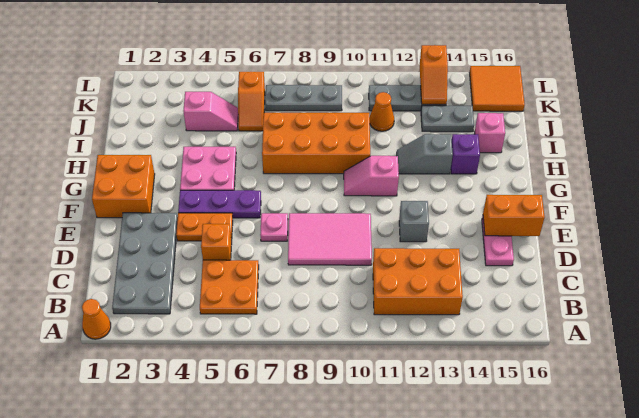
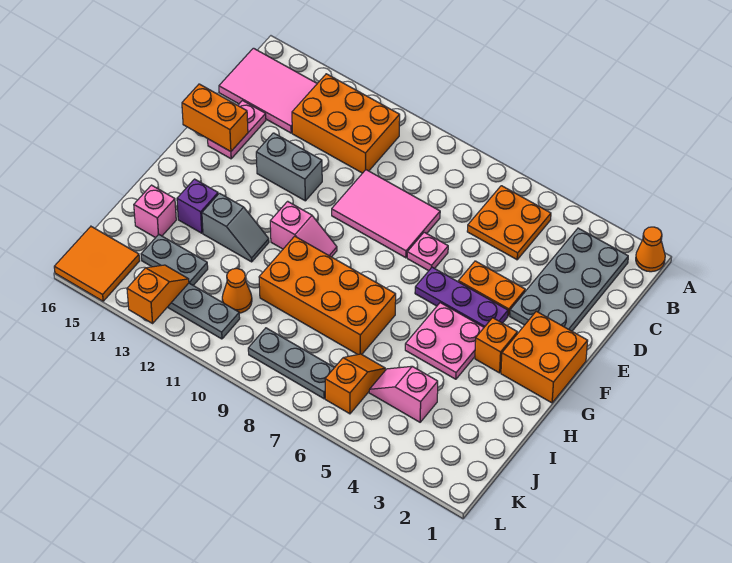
none -> pink 2x3 tile [219,48,317,133]
orange 1x1 brick [201,224,232,260] -> orange 1x1 brick moved to [475,318,517,373]
grey 1x1 brick [399,201,429,242] -> grey 1x2 brick [256,133,322,201]

